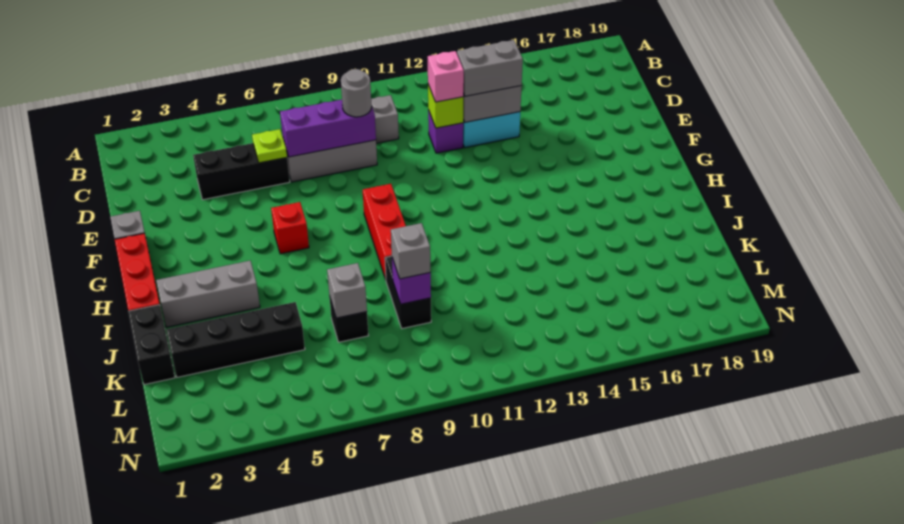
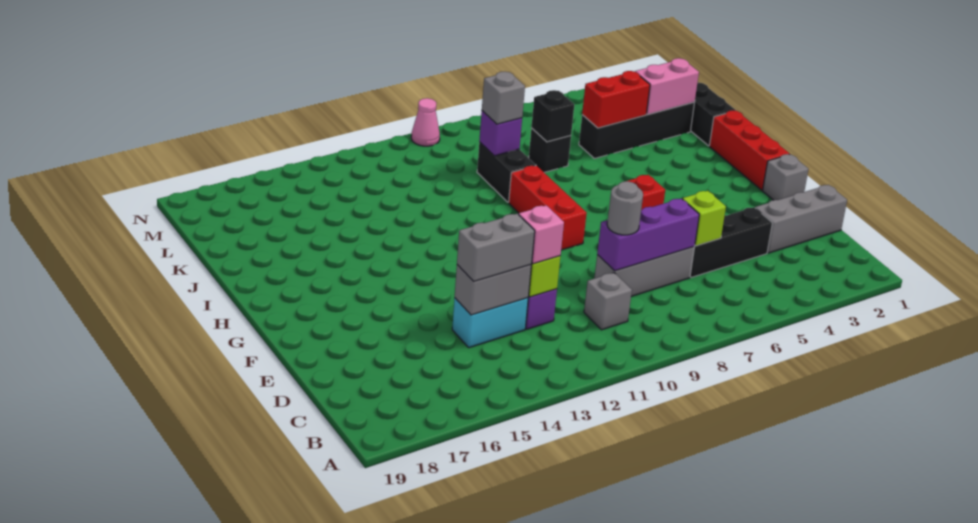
lime 1x1 plate [252,129,287,163] -> lime 1x1 brick [683,191,726,246]
grey 1x3 brick [156,261,260,327] -> grey 1x3 brick moved to [755,185,847,253]
none -> pink 1x2 brick [635,58,699,115]
none -> red 1x2 brick [582,71,650,128]
grey 1x1 brick [327,263,367,318] -> black 1x1 brick [531,90,574,142]
none -> pink 1x1 cone [411,98,440,146]

